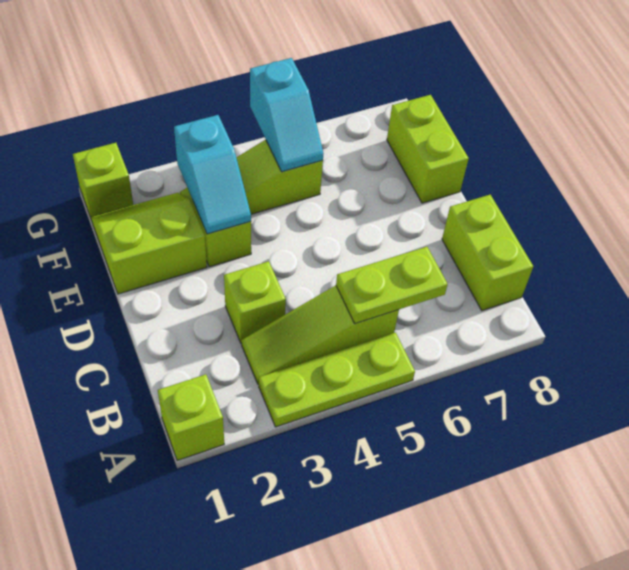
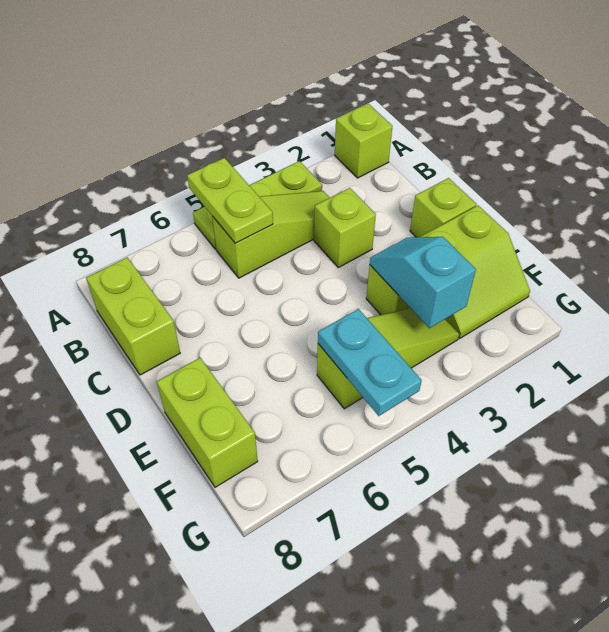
lime 1x2 plate [336,247,448,324] -> lime 1x2 plate turned to [187,158,273,243]
cyan 1x2 slope [250,58,323,172] -> cyan 1x2 plate [318,309,422,416]
lime 1x1 brick [73,143,133,220] -> lime 1x1 brick moved to [410,178,476,237]

